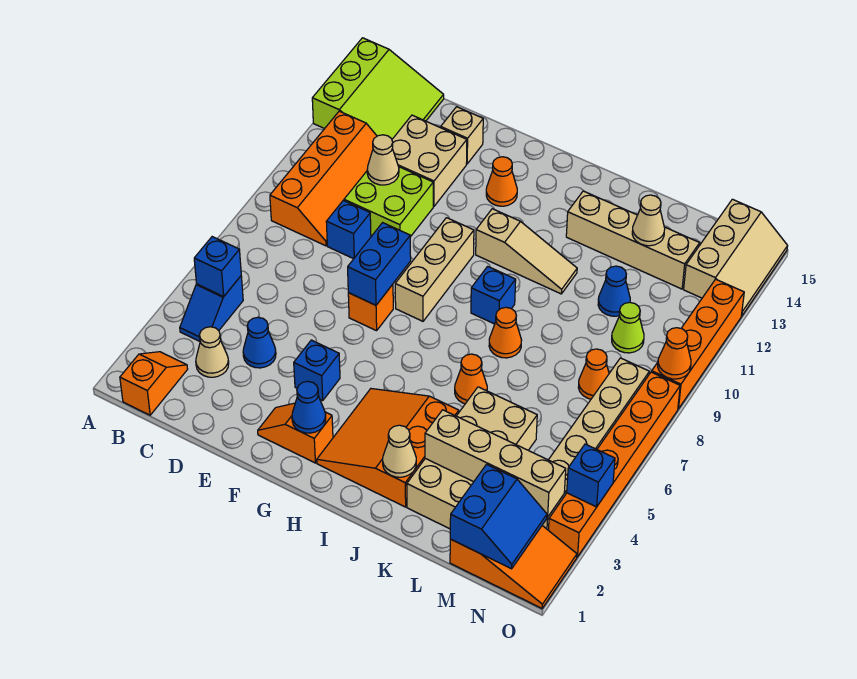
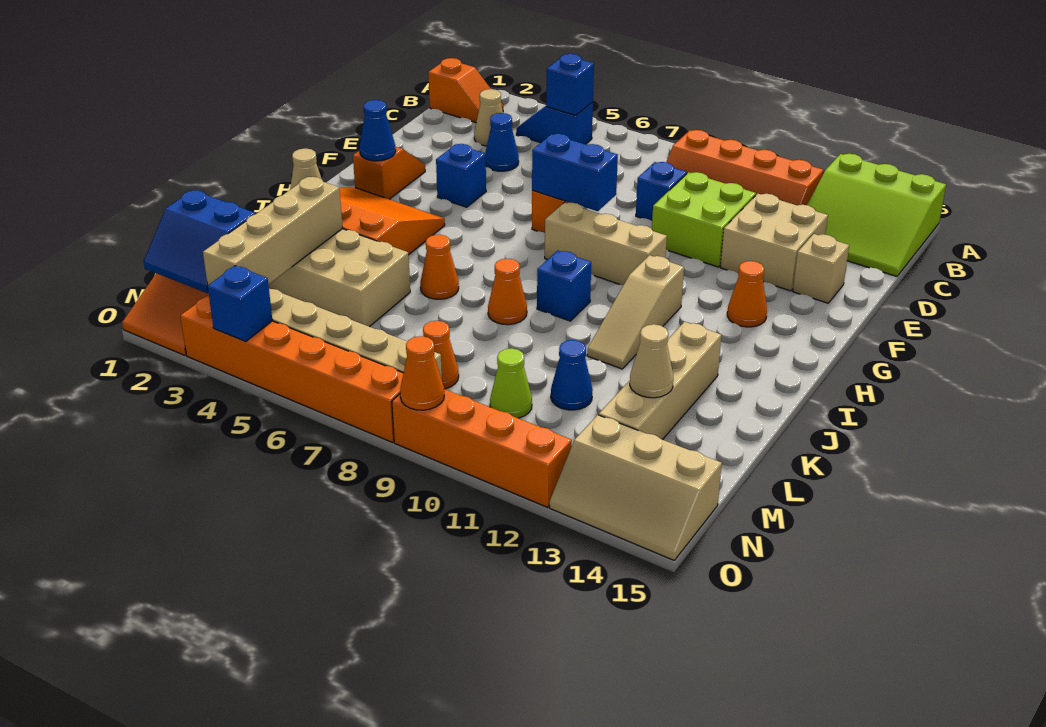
tan 1x1 cone [367,135,399,185] -> none

